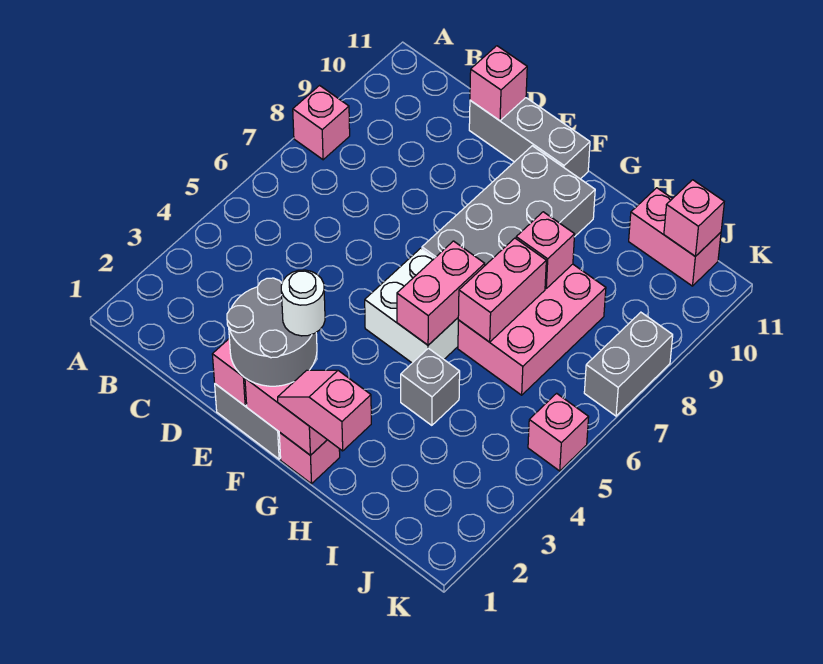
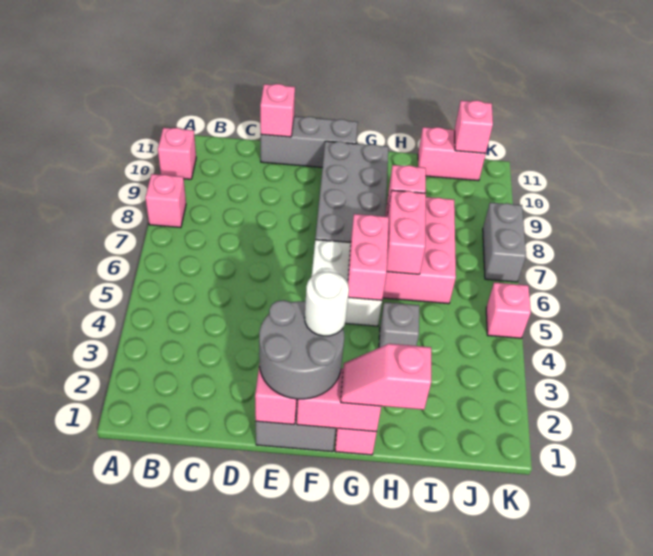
none -> pink 1x1 brick [158,128,196,179]

